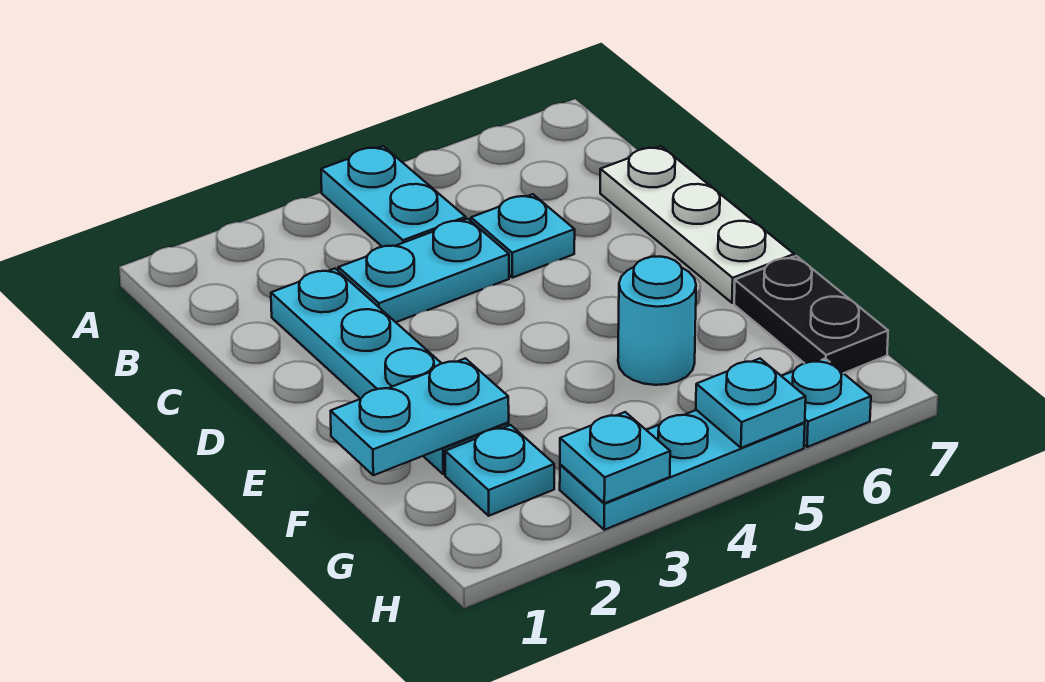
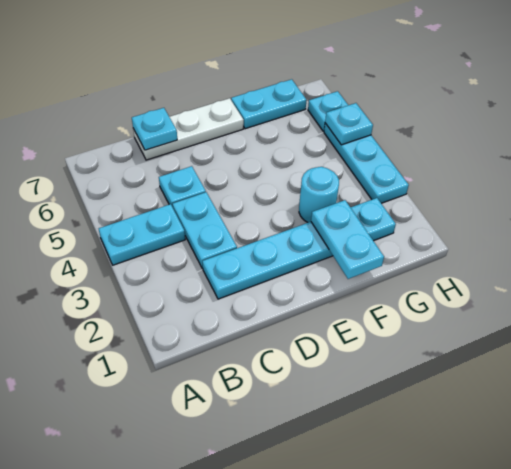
cyan 1x1 round brick [618,257,696,385] -> cyan 1x1 round brick moved to [299,167,339,223]
black 1x2 plate [734,256,888,373] -> cyan 1x2 plate [231,79,306,129]
cyan 1x1 plate [560,412,670,503] -> cyan 1x1 plate moved to [132,108,177,150]

